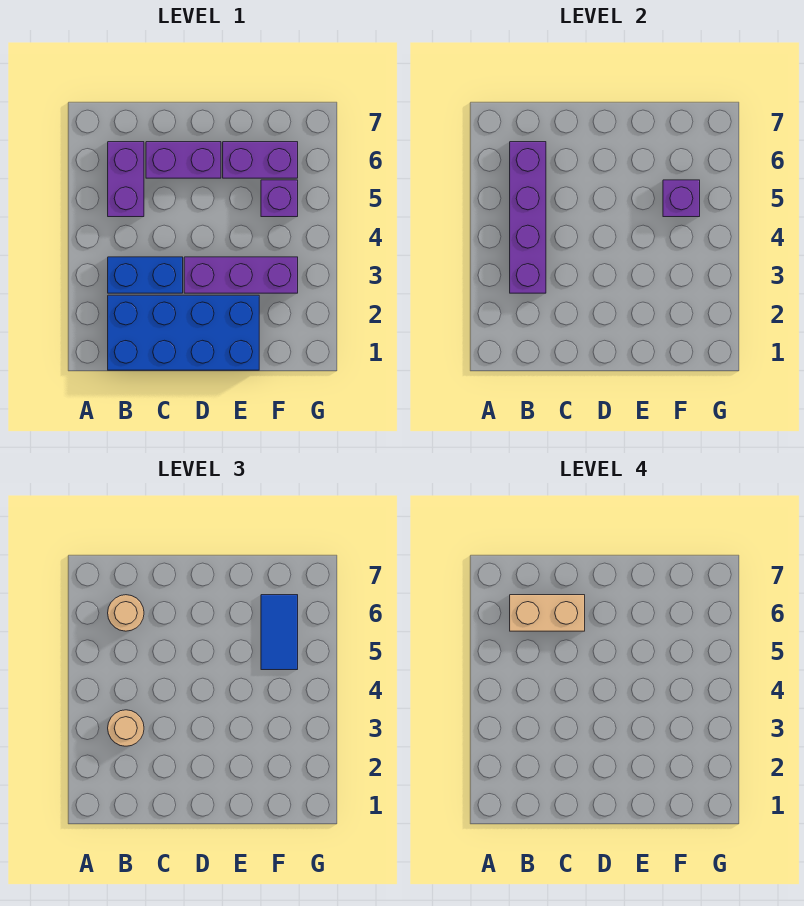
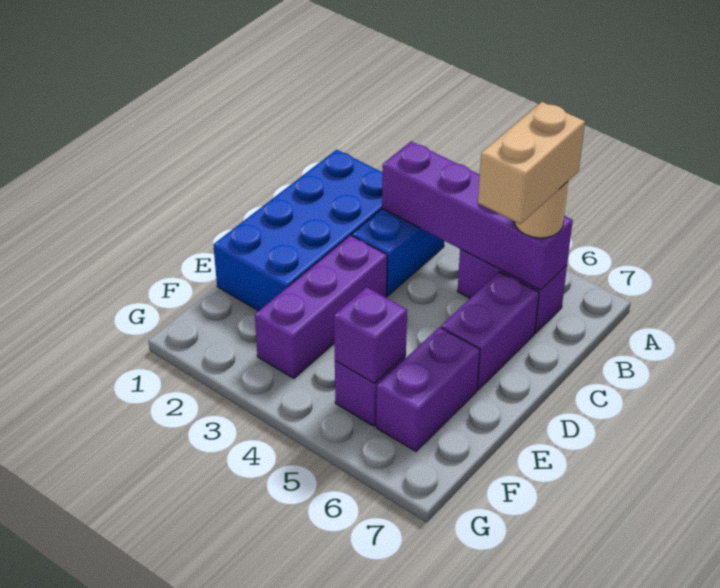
tan 1x1 round brick [108,710,144,746] -> none
blue 1x2 tile [261,595,298,670] -> none

